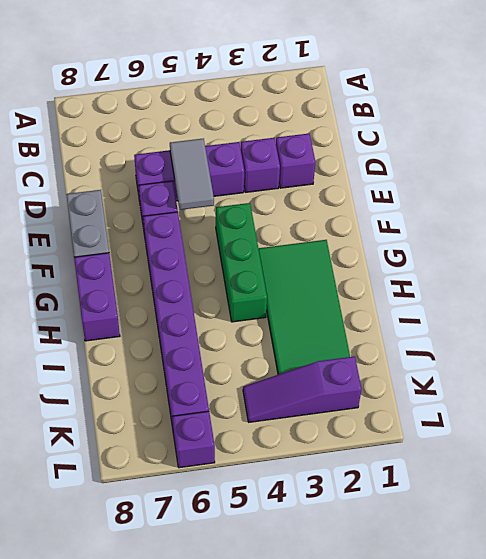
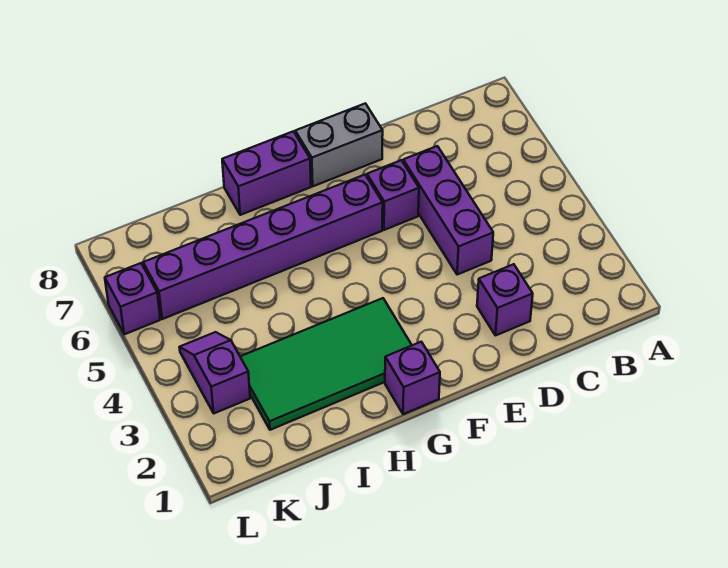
purple 1x1 brick [241,138,280,192] -> purple 1x1 brick moved to [385,342,440,414]
grey 1x2 tile [170,139,214,210] -> none
green 1x3 brick [216,203,267,322] -> none
purple 1x3 slope [243,356,362,422] -> purple 1x2 slope [179,332,250,413]

